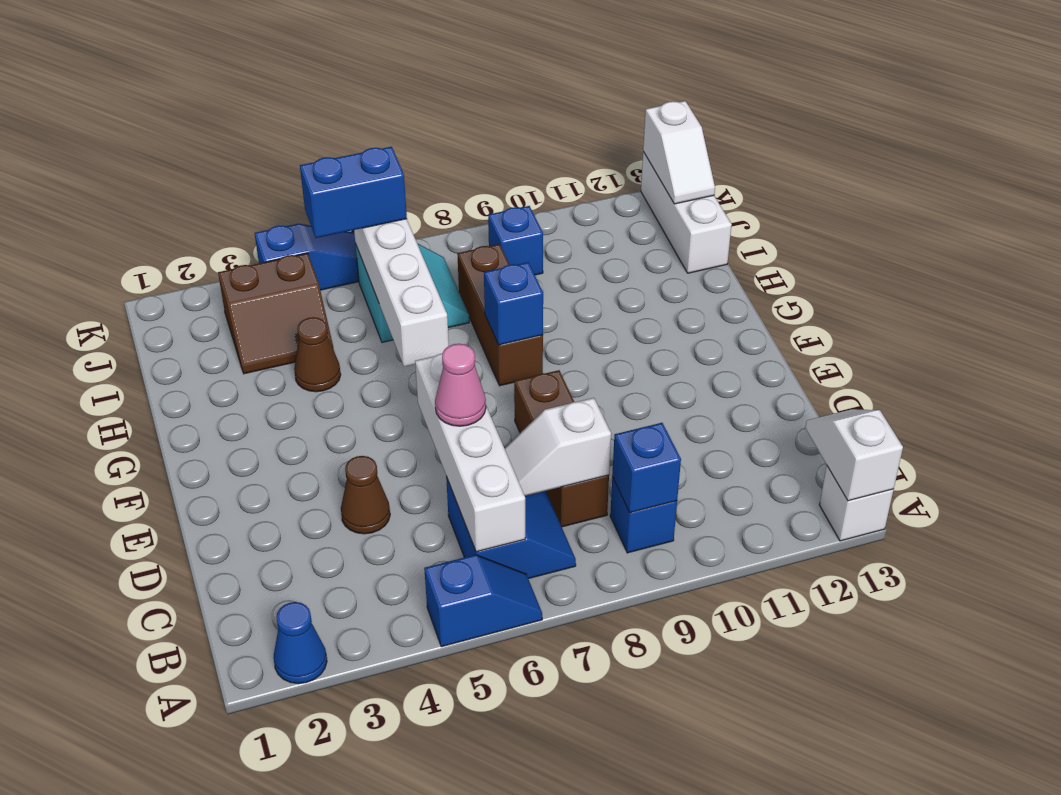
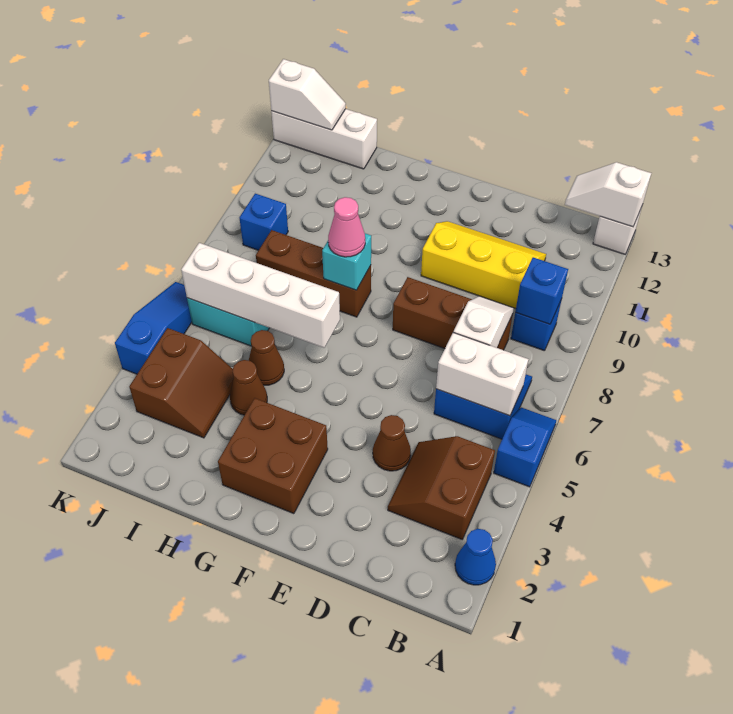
none -> brown 2x2 slope [388,436,495,539]
white 1x4 brick [415,354,525,552] -> white 1x2 brick [436,332,528,416]
white 1x2 slope [504,398,611,496] -> white 1x2 slope turned to [454,296,514,348]
none -> yellow 2x3 slope [421,221,546,309]
pink 1x1 cone [435,344,486,426] -> pink 1x1 cone moved to [328,197,365,257]
none -> brown 2x2 brick [218,398,328,514]
blue 1x1 brick [484,262,543,345] -> cyan 1x1 brick [322,233,371,290]
none -> brown 1x1 cone [249,330,284,385]
blue 1x2 brick [300,147,407,238] -> none

